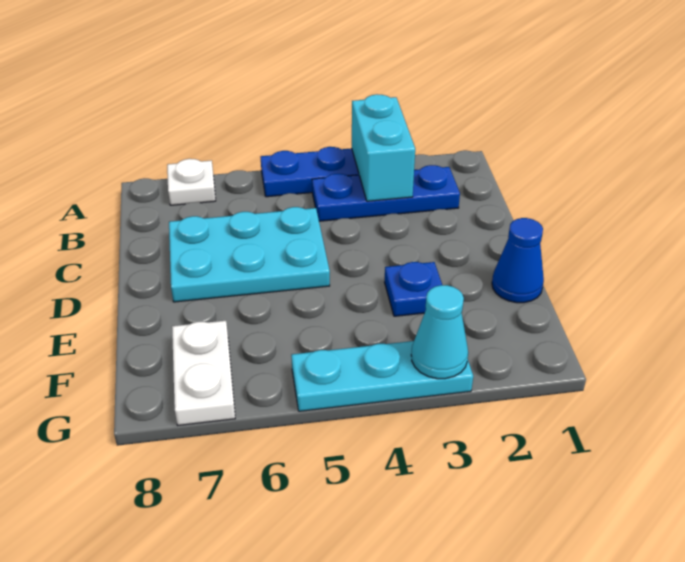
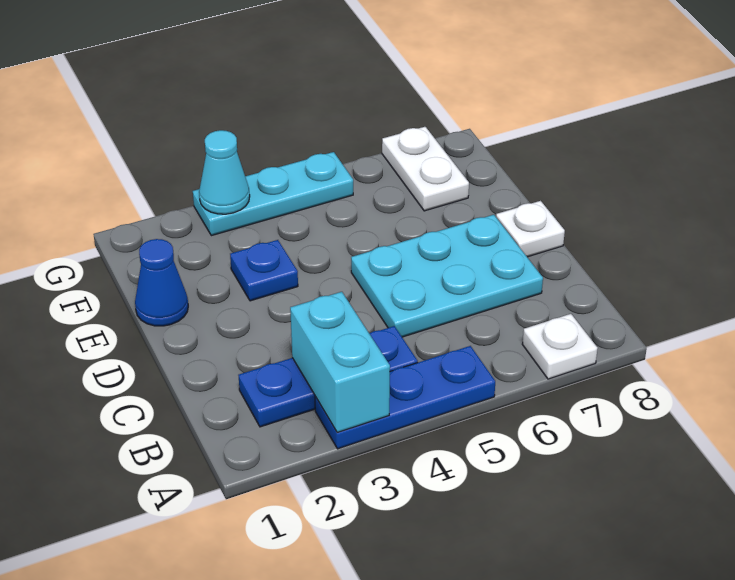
none -> white 1x1 plate [496,201,565,257]

